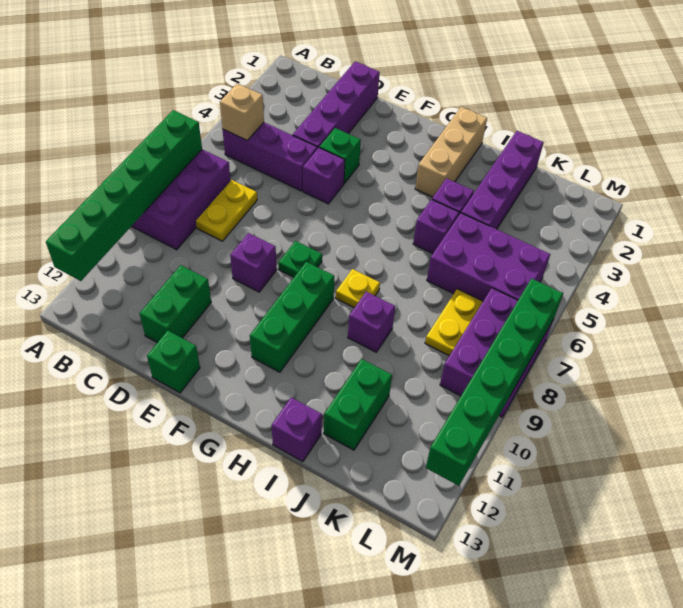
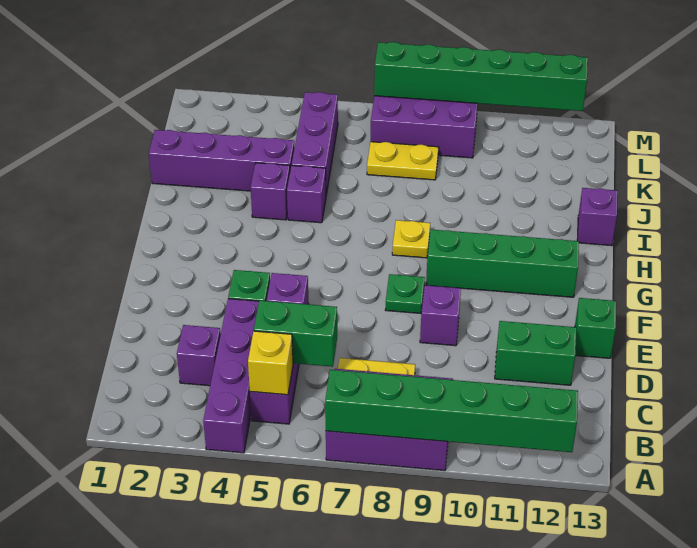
tan 1x1 brick [220,83,264,140] -> yellow 1x1 brick [248,331,293,395]
purple 1x4 brick [293,61,380,149] -> purple 1x4 brick turned to [203,299,259,453]
green 1x3 brick [250,262,334,372] -> green 1x4 brick [426,230,579,297]
tan 1x3 brick [415,107,487,197] -> none
purple 1x1 brick [348,292,395,352] -> purple 1x1 brick moved to [177,325,221,386]
purple 2x3 brick [427,213,550,301] -> purple 1x3 brick [292,92,338,195]
green 1x2 brick [324,359,392,450] -> green 1x2 brick moved to [254,300,337,367]

